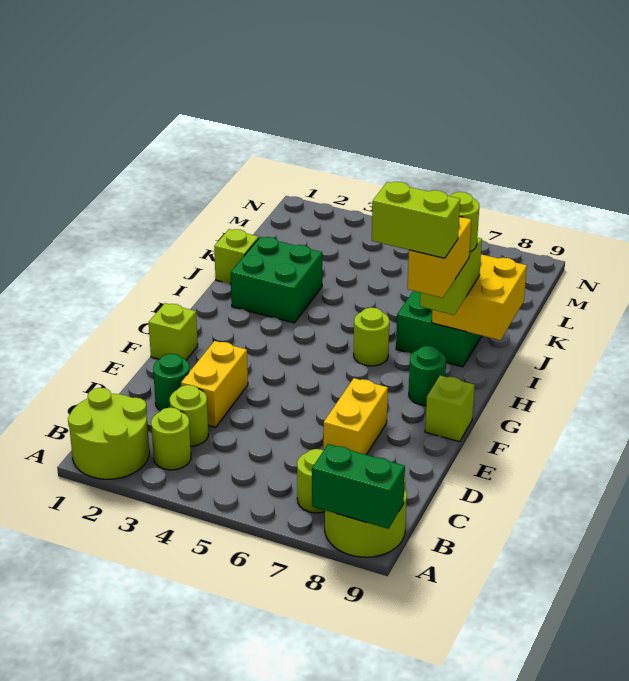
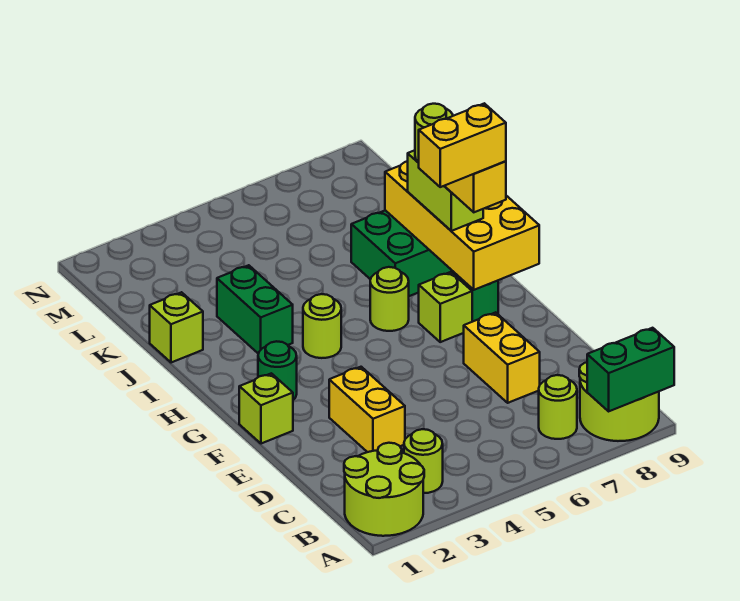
lime 1x1 round brick [170,385,208,446] -> lime 1x1 round brick moved to [303,294,341,358]
green 1x1 round brick [153,354,190,411] -> green 1x1 round brick moved to [258,341,297,400]
lime 1x1 brick [425,376,475,442] -> lime 1x1 brick moved to [419,272,472,342]
lime 1x2 brick [372,182,460,258] -> yellow 1x2 brick [419,103,506,187]
green 2x2 brick [231,237,322,323] -> green 1x2 brick [217,265,293,354]
yellow 2x2 brick [432,254,527,340] -> yellow 2x4 brick [385,161,539,290]

